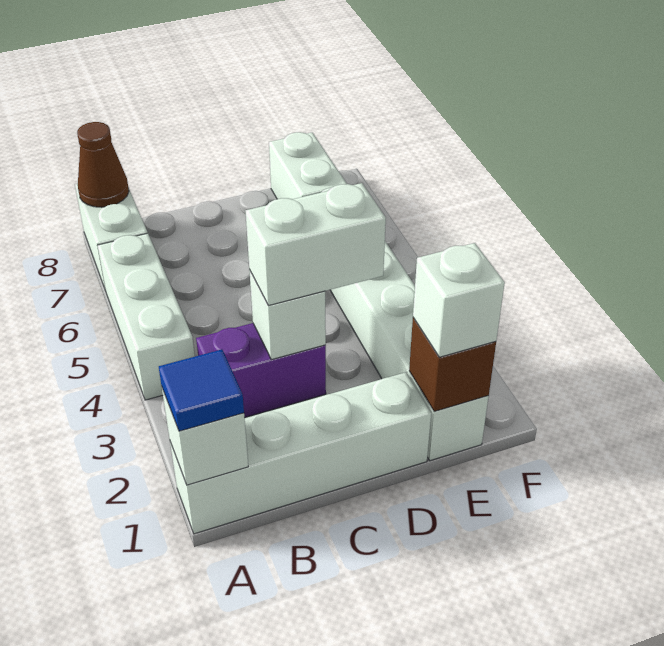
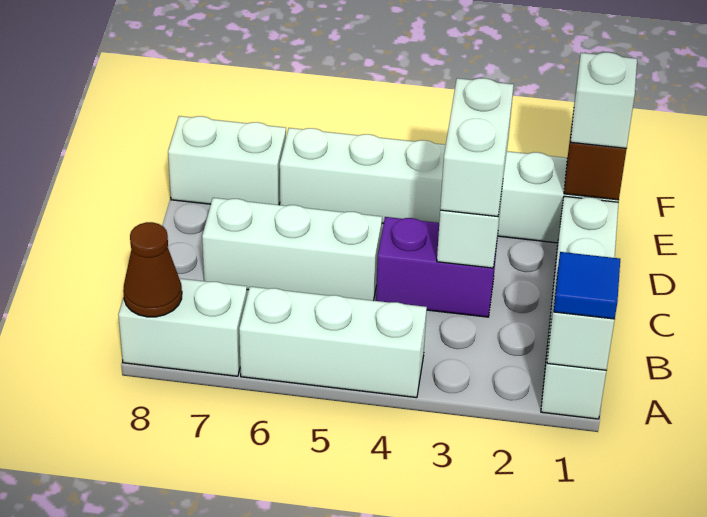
purple 1x2 brick [196,323,326,417] -> purple 1x2 brick turned to [376,217,498,317]
none -> white 1x3 brick [202,198,382,301]

